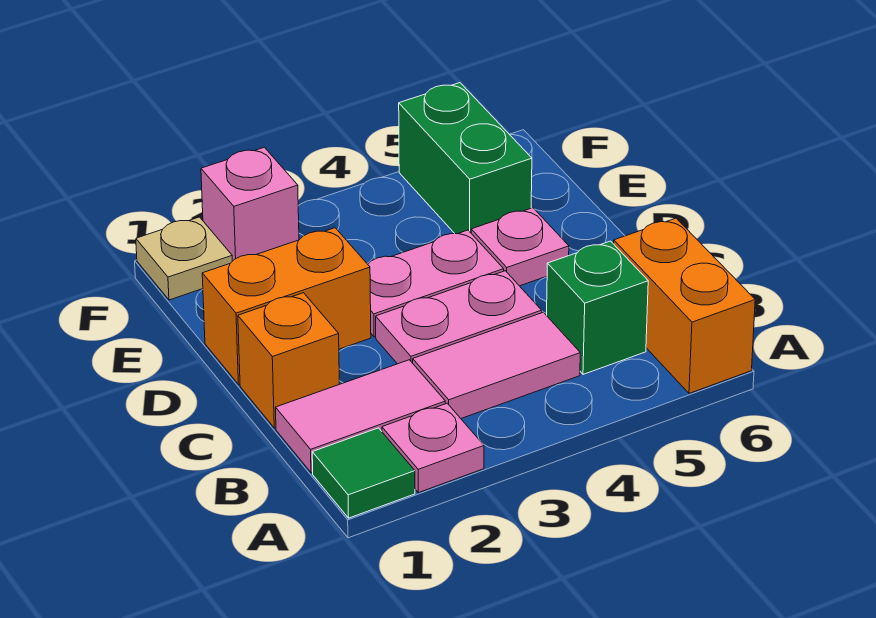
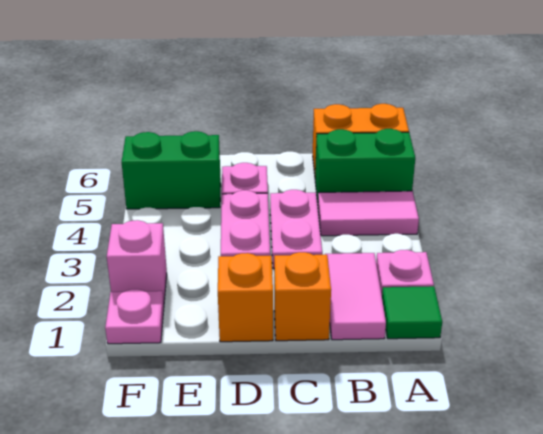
pink 1x2 tile [413,312,580,418] -> pink 1x2 tile turned to [318,191,419,236]
green 1x1 brick [547,241,648,374] -> green 1x2 brick [315,129,415,203]
orange 1x2 brick [202,228,371,384] -> orange 1x1 brick [218,253,273,342]
tan 1x1 plate [136,217,232,300] -> pink 1x1 plate [105,289,164,344]

